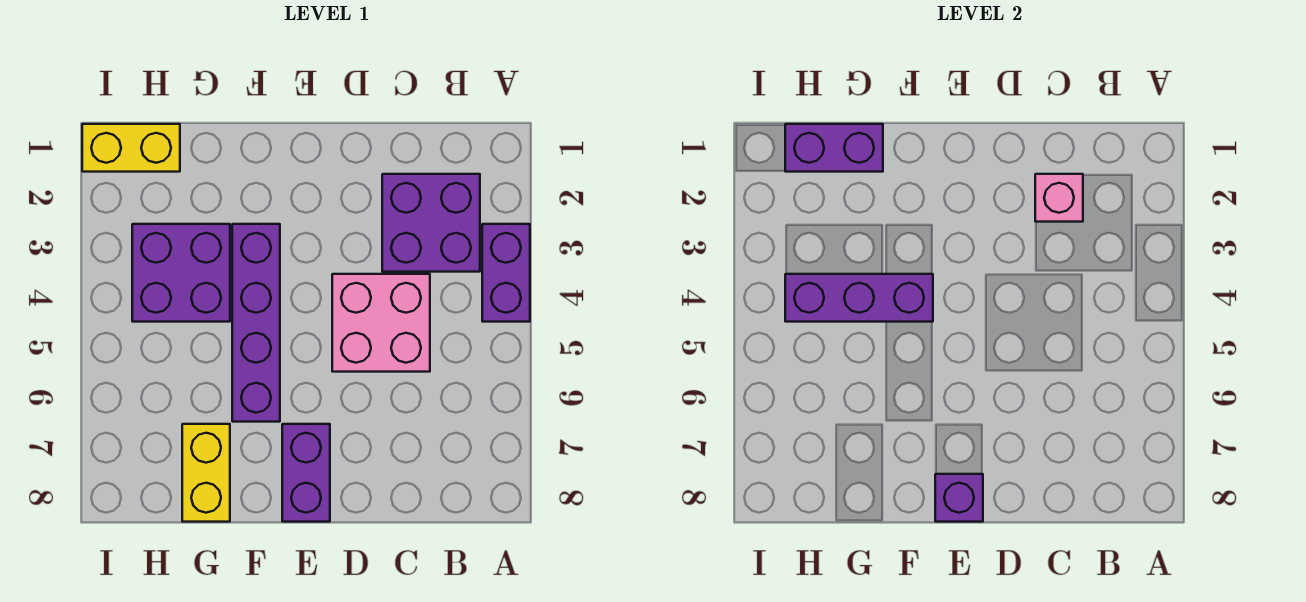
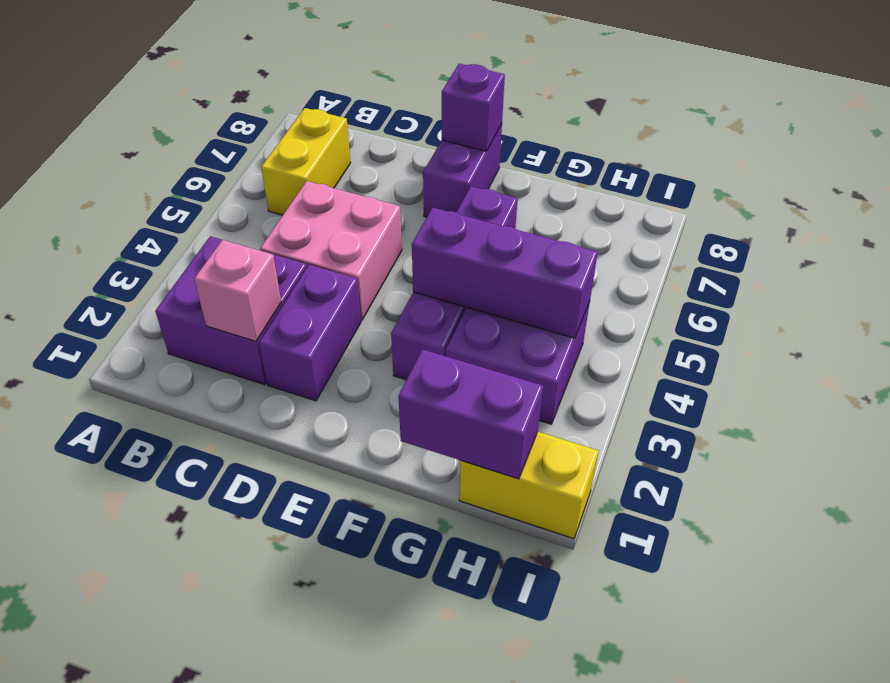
purple 1x2 brick [482,224,530,322] -> purple 1x2 brick moved to [259,265,361,401]
yellow 1x2 brick [182,424,230,522] -> yellow 1x2 brick moved to [261,108,351,215]

